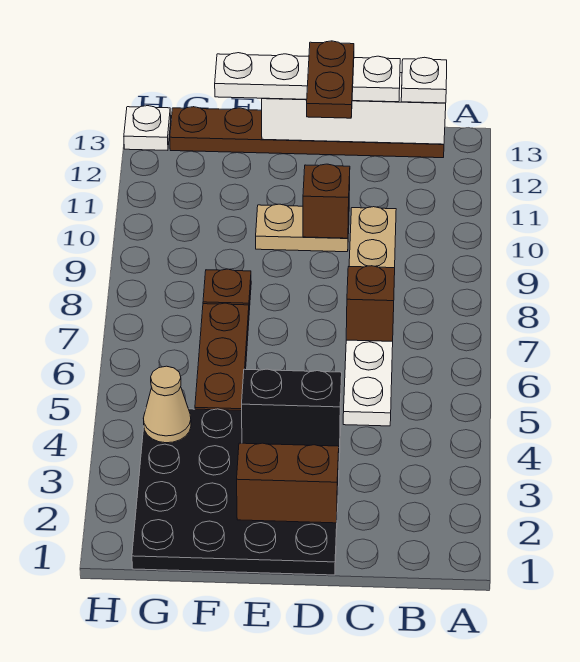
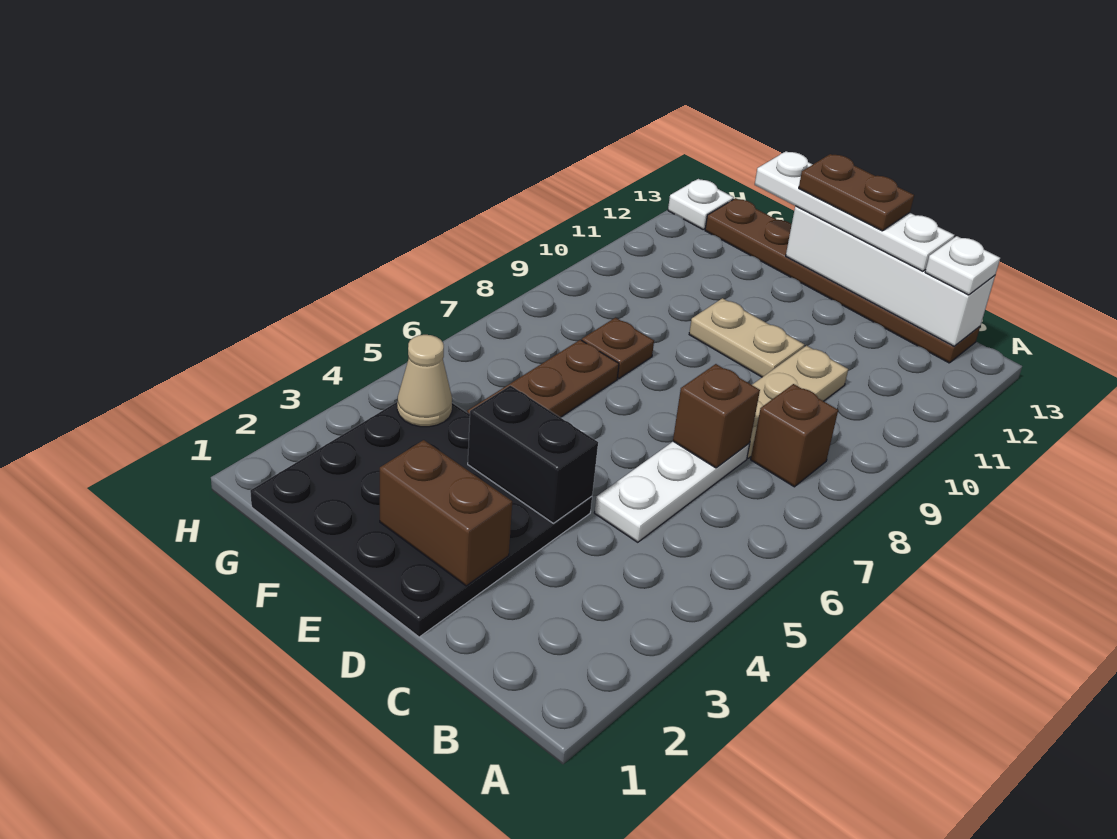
brown 1x1 brick [303,164,350,238] -> brown 1x1 brick moved to [751,384,838,487]
brown 1x2 plate [307,41,354,118] -> brown 1x2 plate turned to [799,154,914,231]

